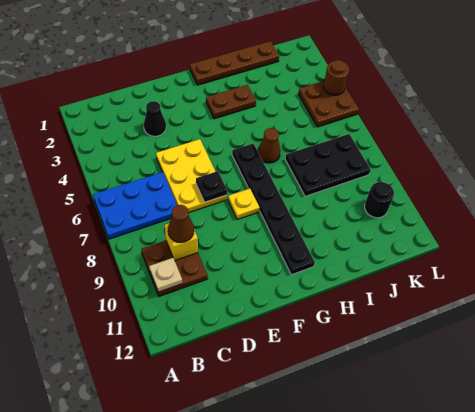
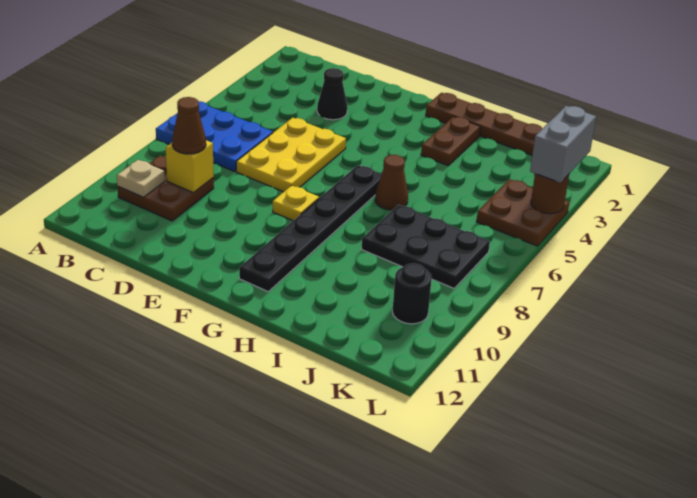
black 1x1 plate [196,171,227,202] -> none
brown 1x2 plate [206,85,256,119] -> brown 1x2 plate turned to [421,116,480,166]
none -> grey 1x2 brick [530,106,596,183]

